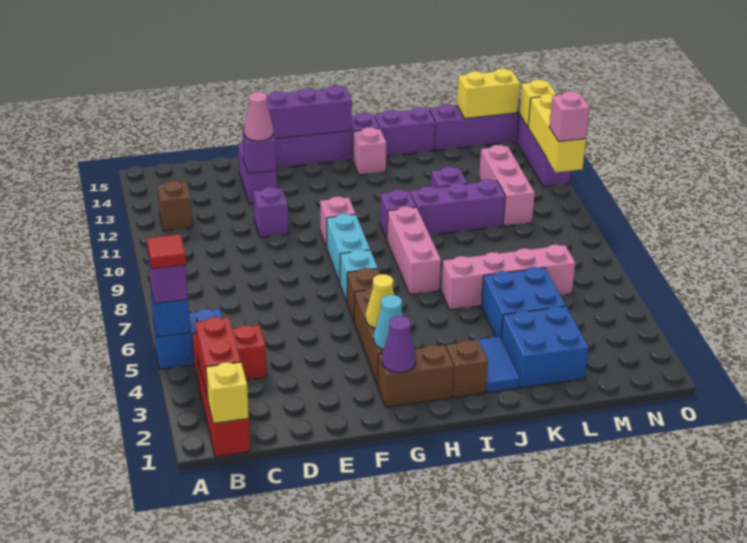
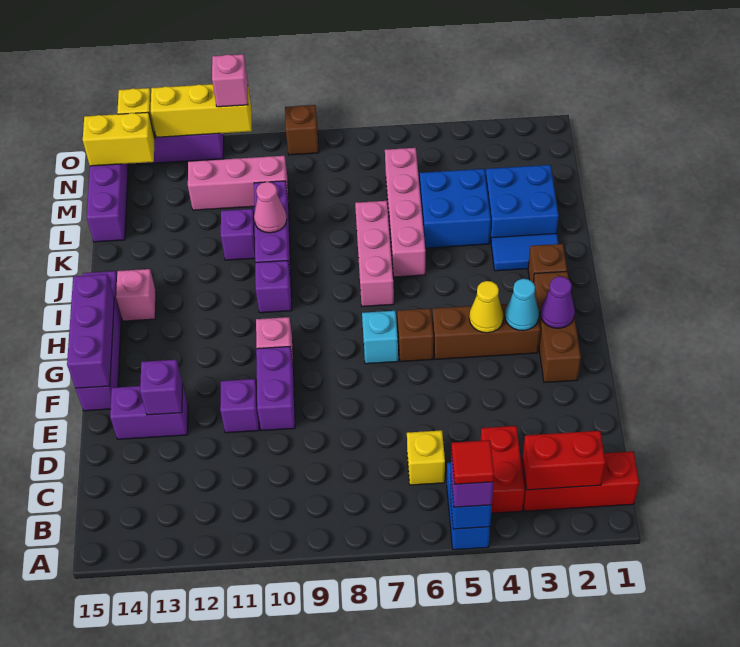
yellow 1x1 brick [206,362,249,423] -> yellow 1x1 brick moved to [407,430,445,485]
brown 1x1 brick [157,181,192,231] -> brown 1x1 brick moved to [285,105,319,155]
pink 1x1 cone [244,92,273,141] -> pink 1x1 cone moved to [254,182,287,233]
brown 1x2 brick [378,345,454,407] -> brown 1x3 brick [533,271,581,383]
cyan 1x2 brick [326,214,370,283] -> none
pink 1x3 brick [387,206,441,294] -> pink 1x3 brick turned to [355,201,394,306]
purple 1x2 brick [375,107,435,156] -> purple 1x2 brick moved to [256,347,295,431]
yellow 1x2 brick [457,69,520,118] -> yellow 1x2 brick turned to [83,112,155,166]

